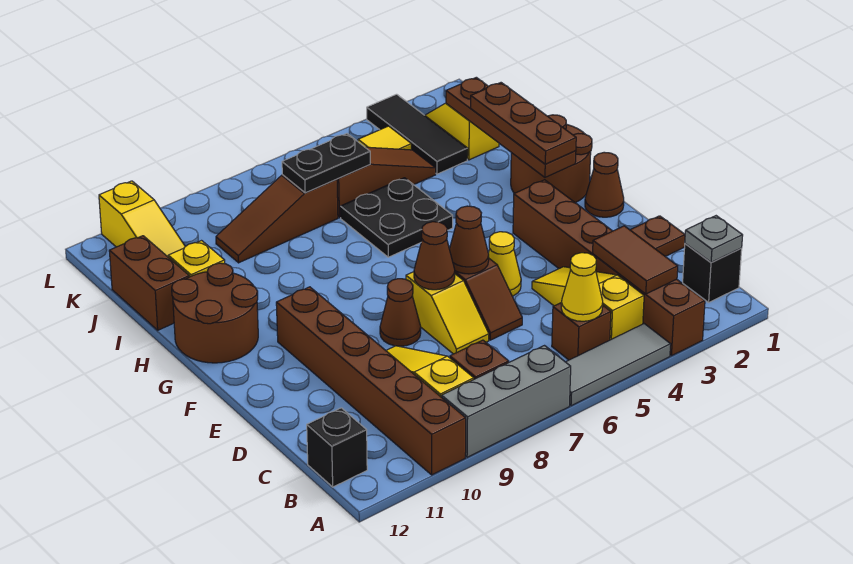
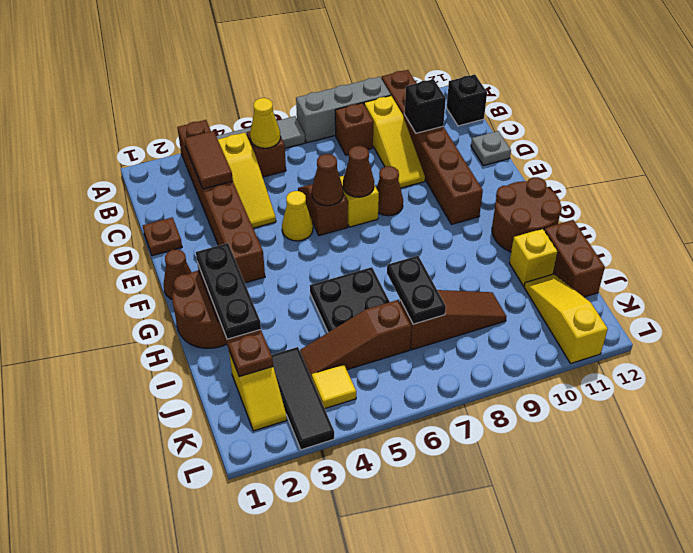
black 1x1 brick [683,244,742,302] -> black 1x1 brick moved to [404,79,446,133]
grey 1x1 plate [685,216,743,263] -> grey 1x1 plate moved to [471,131,511,166]
brown 1x3 plate [471,83,576,164] -> black 1x3 plate [196,243,261,339]
black 1x2 plate [282,134,370,193] -> black 1x2 plate turned to [387,256,446,324]

